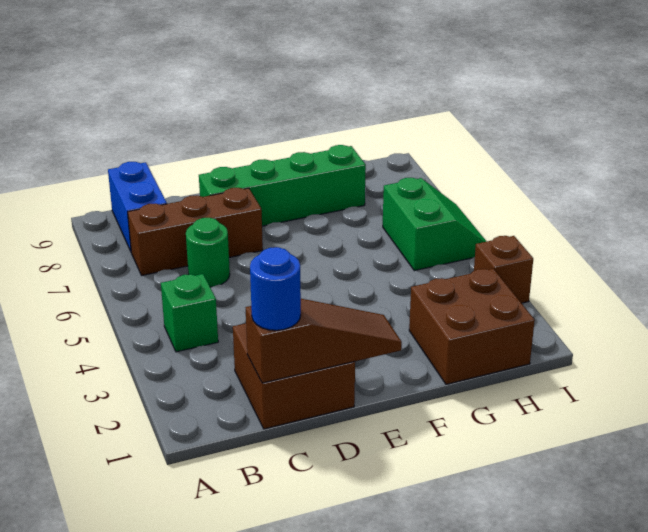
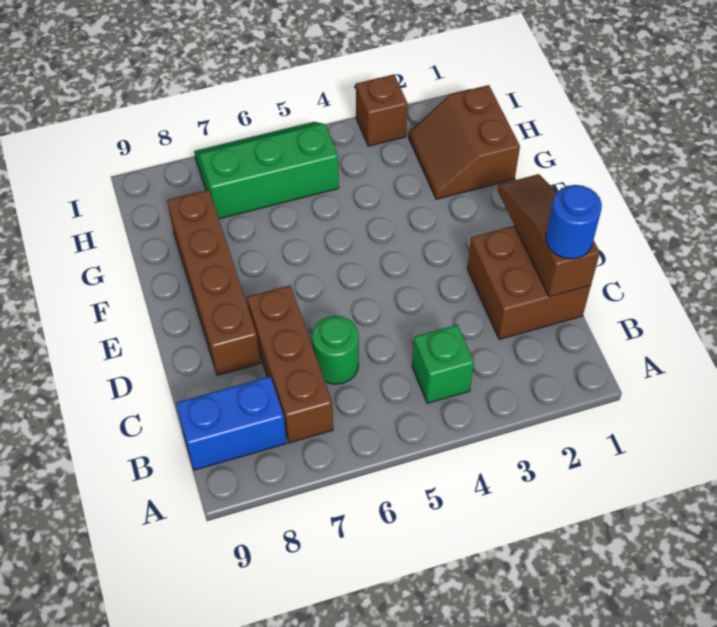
green 1x4 brick [199,145,366,226] -> brown 1x4 brick [167,190,260,375]
brown 2x2 brick [409,269,535,384] -> brown 2x2 slope [409,85,520,199]
green 2x2 slope [383,178,487,271] -> green 2x3 slope [194,122,339,219]

